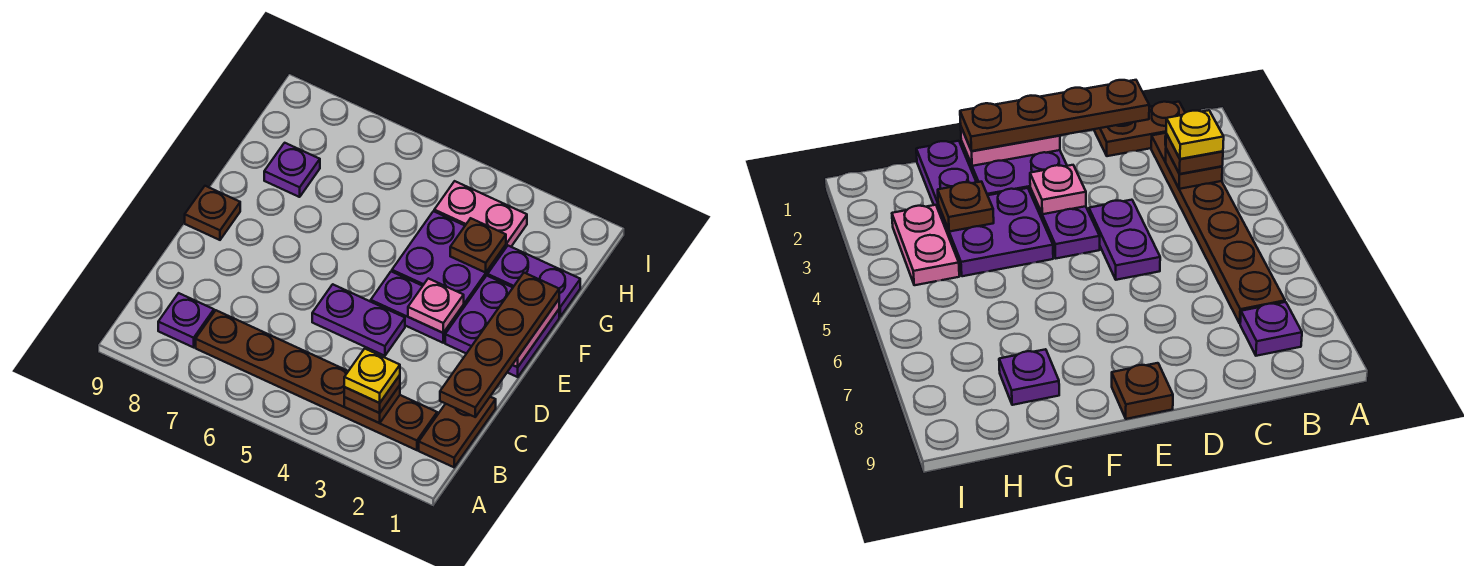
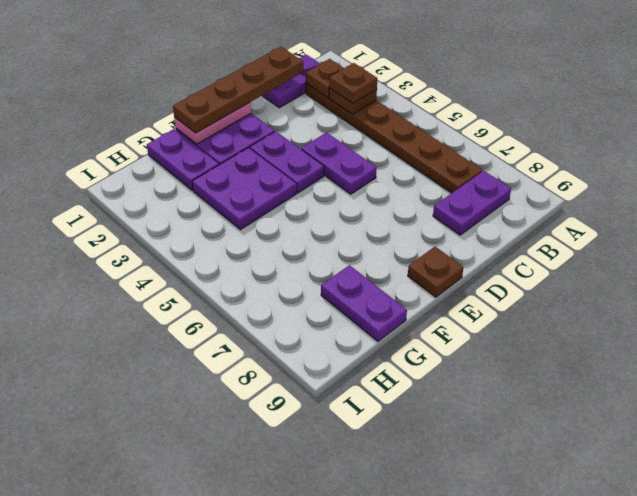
brown 1x2 plate [419,397,496,467] -> purple 1x2 plate [262,55,320,108]
yellow 1x1 plate [344,349,400,403] -> none
purple 1x1 plate [158,293,214,347] -> purple 1x2 plate [433,171,511,235]
pink 1x1 plate [408,278,464,333] -> none
brown 1x1 plate [450,218,506,273] -> brown 1x1 plate moved to [306,59,344,98]
purple 1x1 plate [264,143,320,197] -> purple 1x2 plate [321,265,407,341]
pink 1x2 plate [434,181,527,247] -> none

